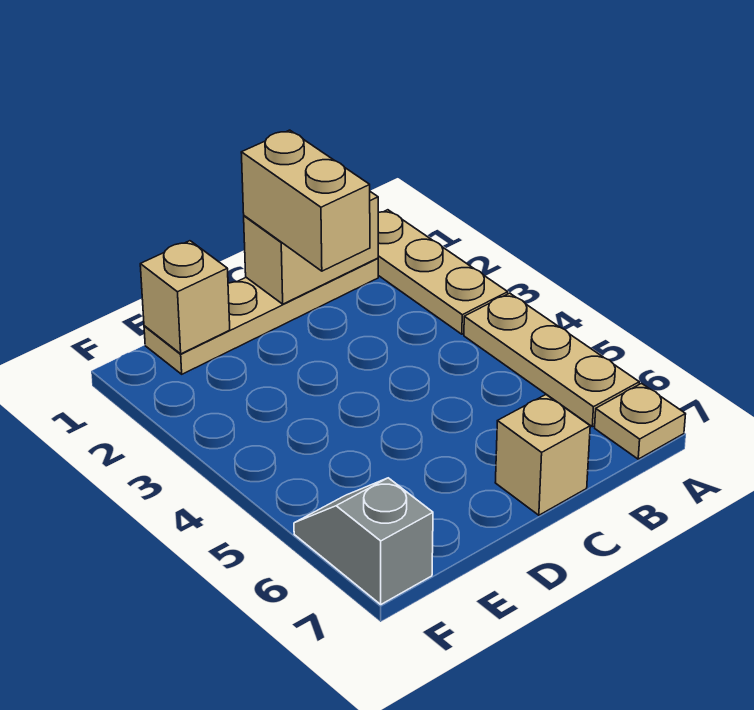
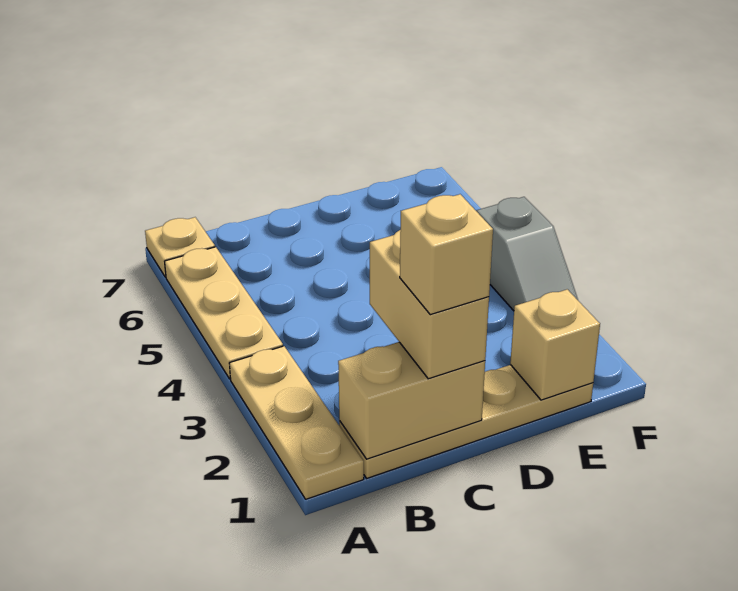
tan 1x1 brick [495,395,590,515] -> tan 1x1 brick moved to [400,194,493,315]
grey 1x2 slope [294,478,433,604] -> grey 1x2 slope moved to [476,197,578,311]

